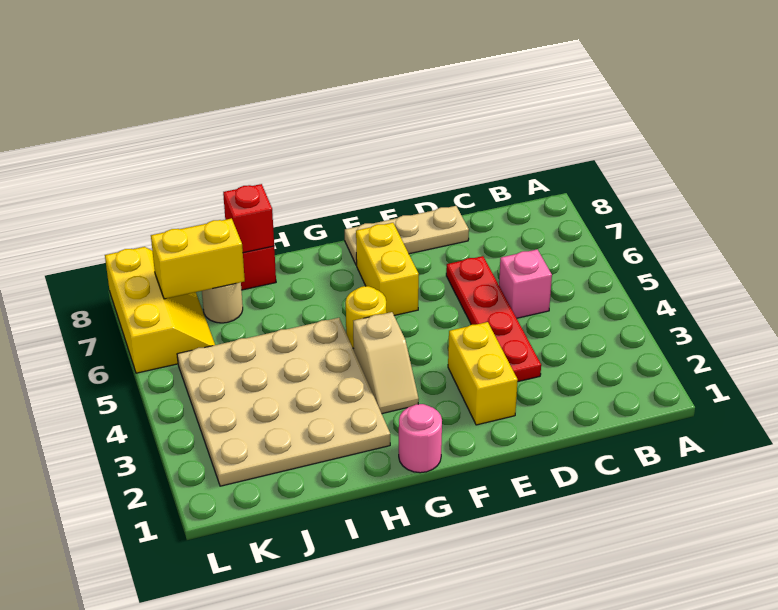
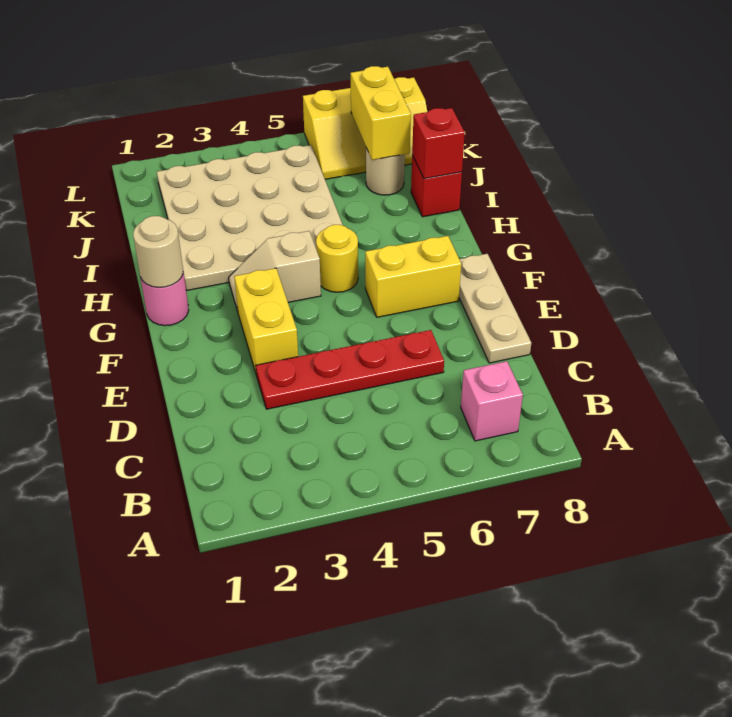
pink 1x1 brick [499,249,552,318] -> pink 1x1 brick moved to [461,361,523,441]
yellow 1x2 brick [448,322,518,425] -> yellow 1x2 brick turned to [234,268,298,375]
none -> tan 1x1 round brick [133,216,183,288]

